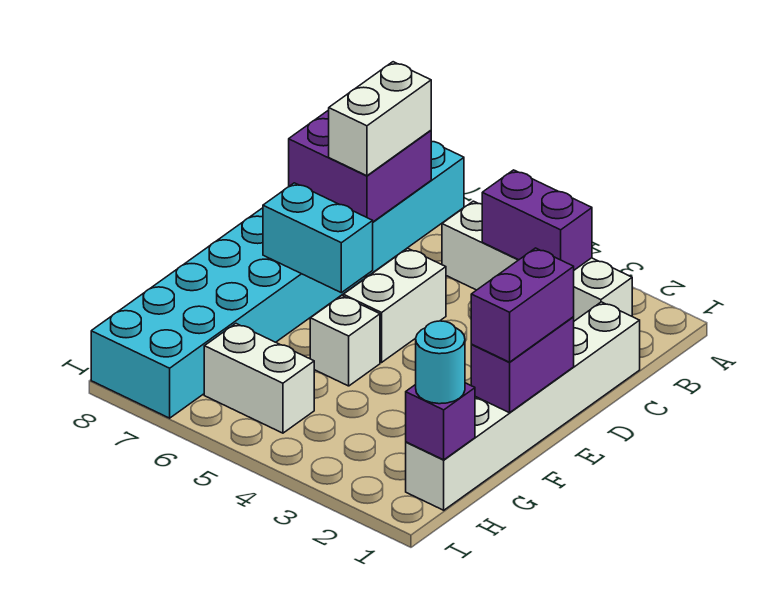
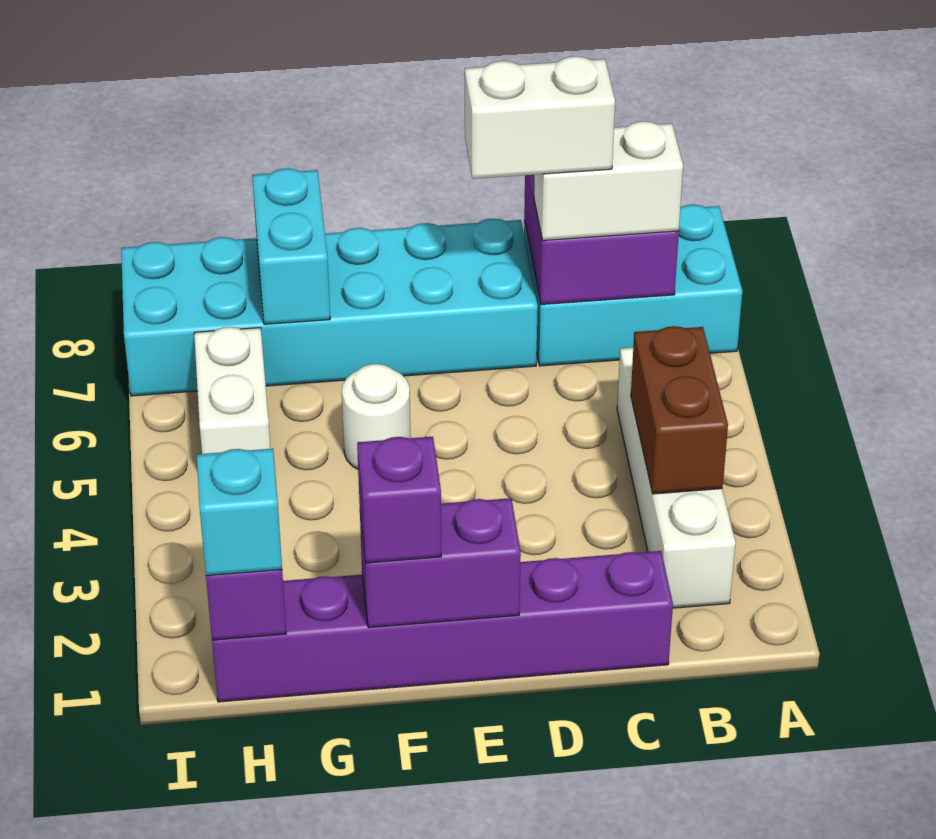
purple 1x2 brick [482,170,592,270] -> brown 1x2 brick [631,326,728,494]
white 1x6 brick [406,302,640,510] -> purple 1x6 brick [212,551,673,702]
white 1x2 brick [343,248,446,362] -> white 1x2 brick moved to [465,56,615,179]
purple 1x2 brick [471,248,574,362] -> purple 1x1 brick [357,437,441,563]
cyan 1x2 brick [263,183,373,293] -> cyan 1x2 brick moved to [252,168,330,324]
white 1x1 brick [310,296,380,386] -> white 1x1 round brick [342,364,411,469]
cyan 1x1 round brick [416,321,465,404] -> cyan 1x1 brick [197,449,282,576]

